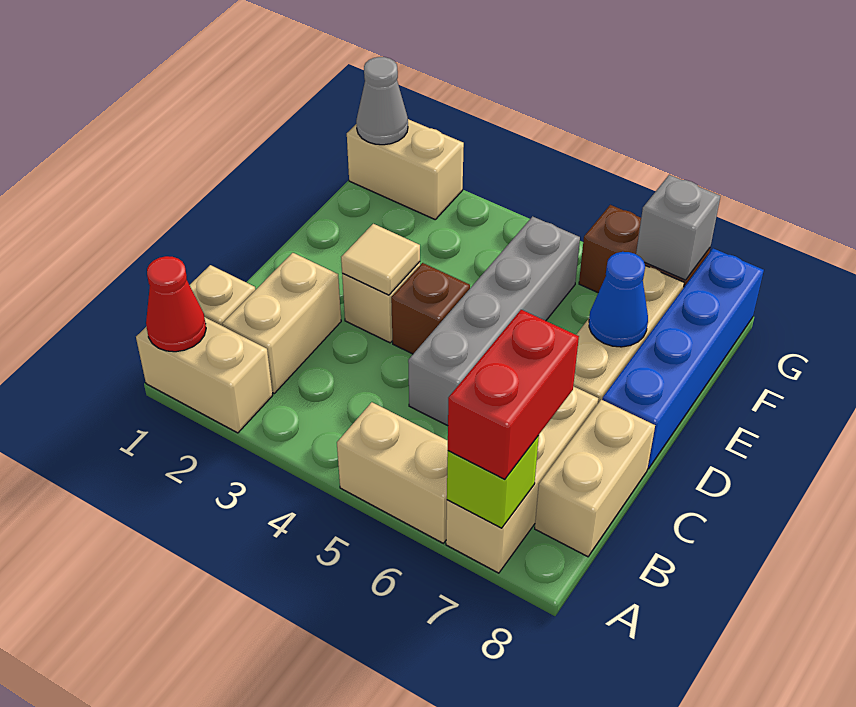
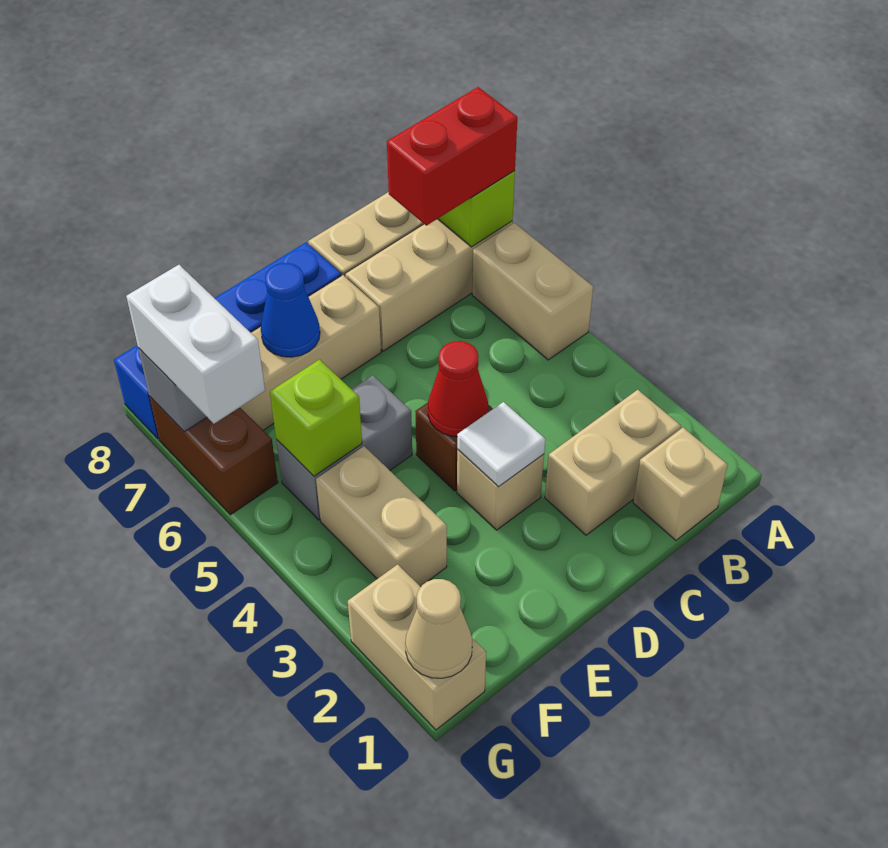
tan 1x2 brick [136,317,273,433] -> tan 1x2 brick moved to [316,446,447,587]
red 1x1 cone [146,256,206,352] -> red 1x1 cone moved to [428,341,488,437]
grey 1x4 brick [408,216,580,426] -> grey 1x2 brick [276,375,412,520]
tan 1x1 tile [341,224,420,295] -> white 1x1 tile [457,402,545,487]
none -> lime 1x1 brick [270,360,362,476]
grey 1x1 cone [356,57,408,145] -> tan 1x1 cone [405,579,472,678]
none -> white 1x2 brick [126,265,265,424]

